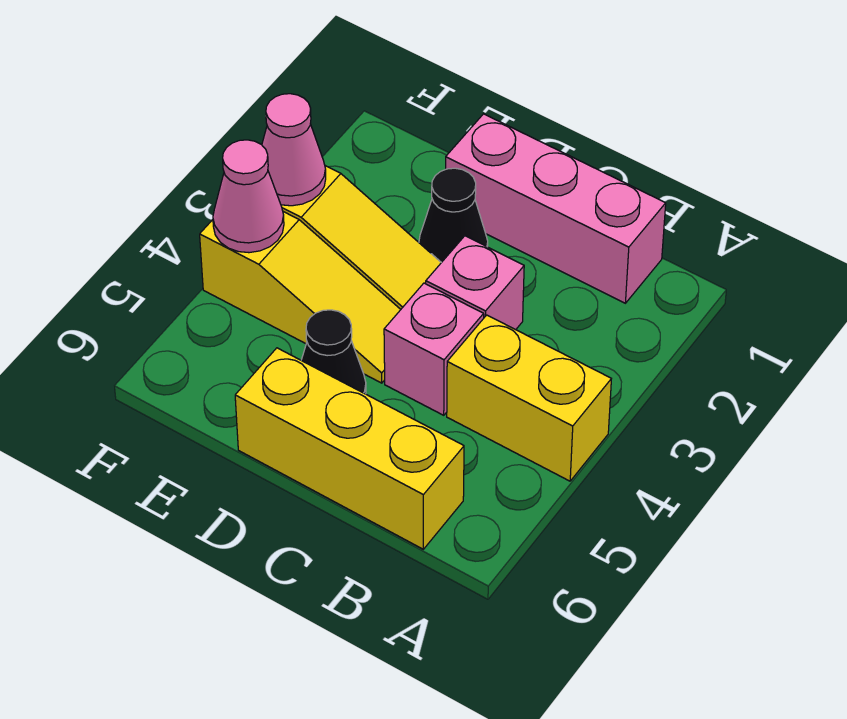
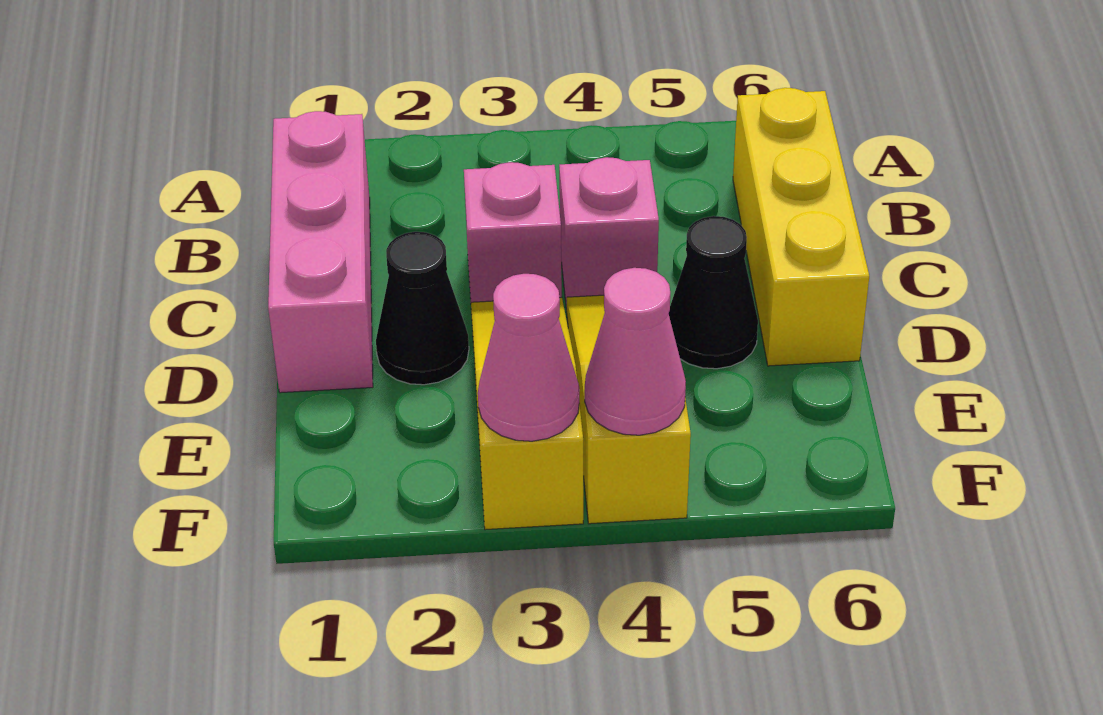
yellow 1x2 brick [447,315,611,481] -> none

